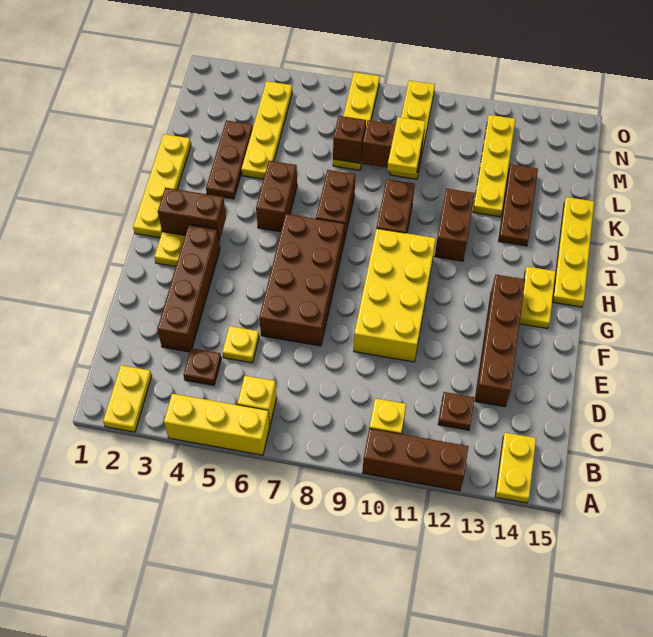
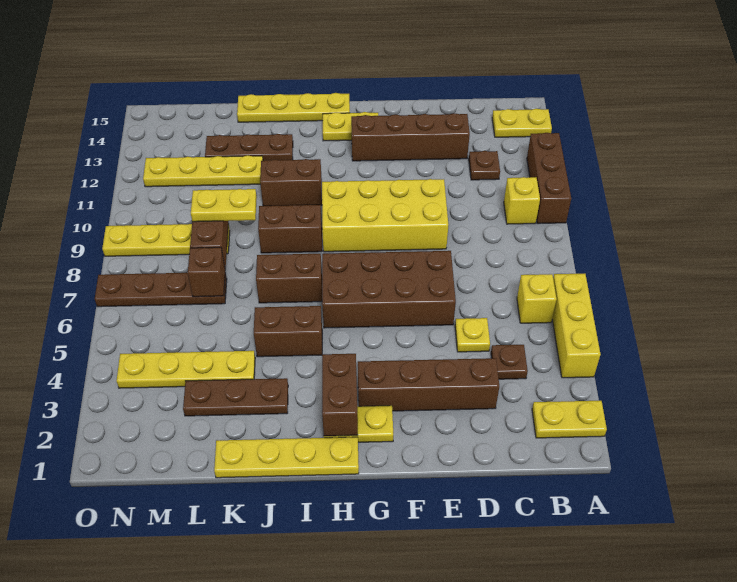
yellow 1x4 plate [333,72,380,170] -> brown 1x4 plate [95,273,227,307]

